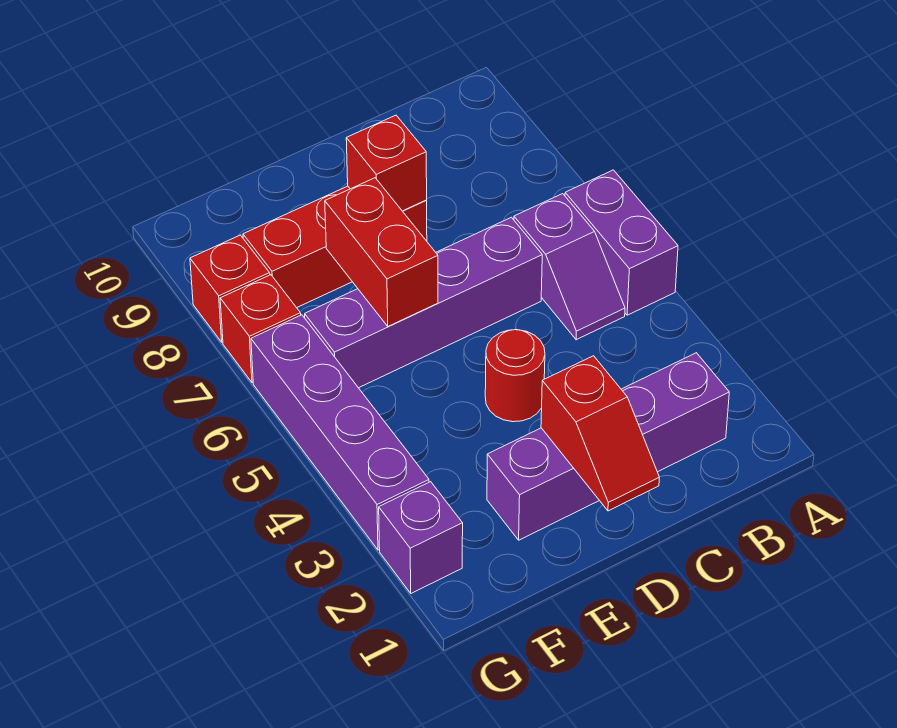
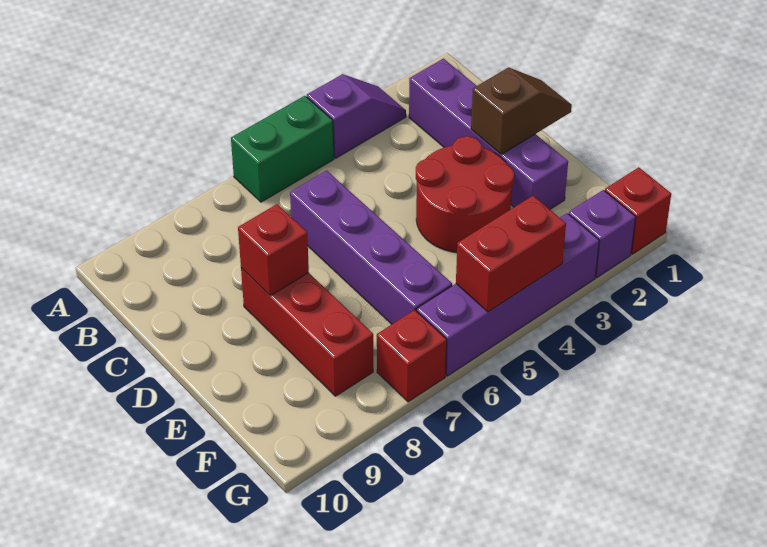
purple 1x2 brick [565,170,678,315] -> green 1x2 brick [231,96,334,202]
purple 1x2 slope [514,194,625,340] -> purple 1x2 slope moved to [307,74,406,158]
red 1x2 slope [541,356,659,511] -> brown 1x2 slope [471,67,572,154]
red 1x1 round brick [485,330,545,422] -> red 2x2 round brick [416,136,514,253]
red 1x2 brick [325,178,438,326] -> red 1x2 brick moved to [456,196,566,312]
red 1x1 brick [190,235,270,342] -> red 1x1 brick moved to [605,167,671,254]

